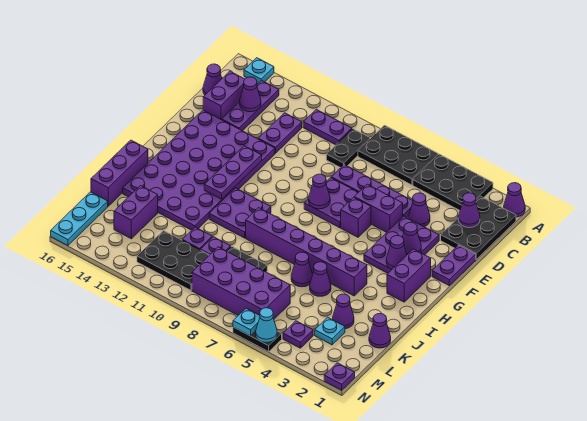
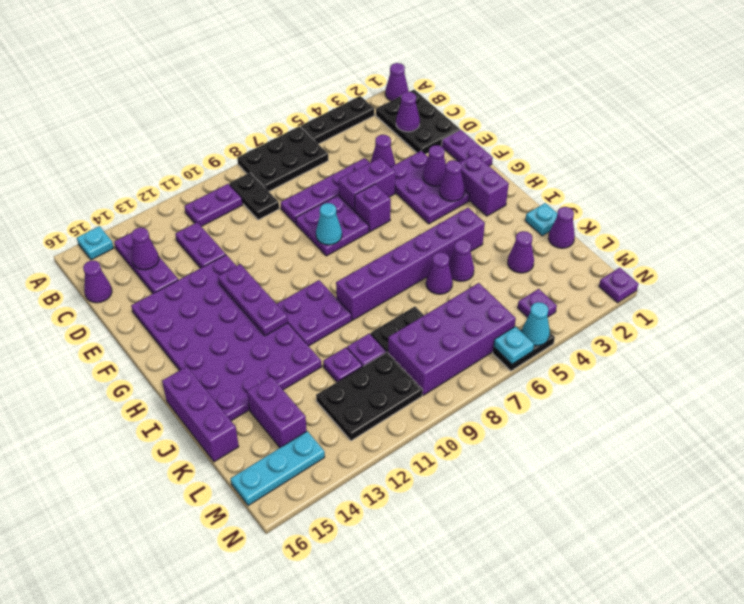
black 2x3 plate [413,154,493,210] -> black 1x3 plate [301,96,374,144]
purple 1x2 brick [203,71,245,120] -> none
purple 1x1 cone [309,174,330,209] -> cyan 1x1 cone [316,203,342,245]
cyan 1x1 plate [315,317,345,345] -> cyan 1x1 plate moved to [525,203,557,236]
cyan 1x3 plate [51,192,108,246] -> cyan 1x3 plate turned to [231,431,325,506]

